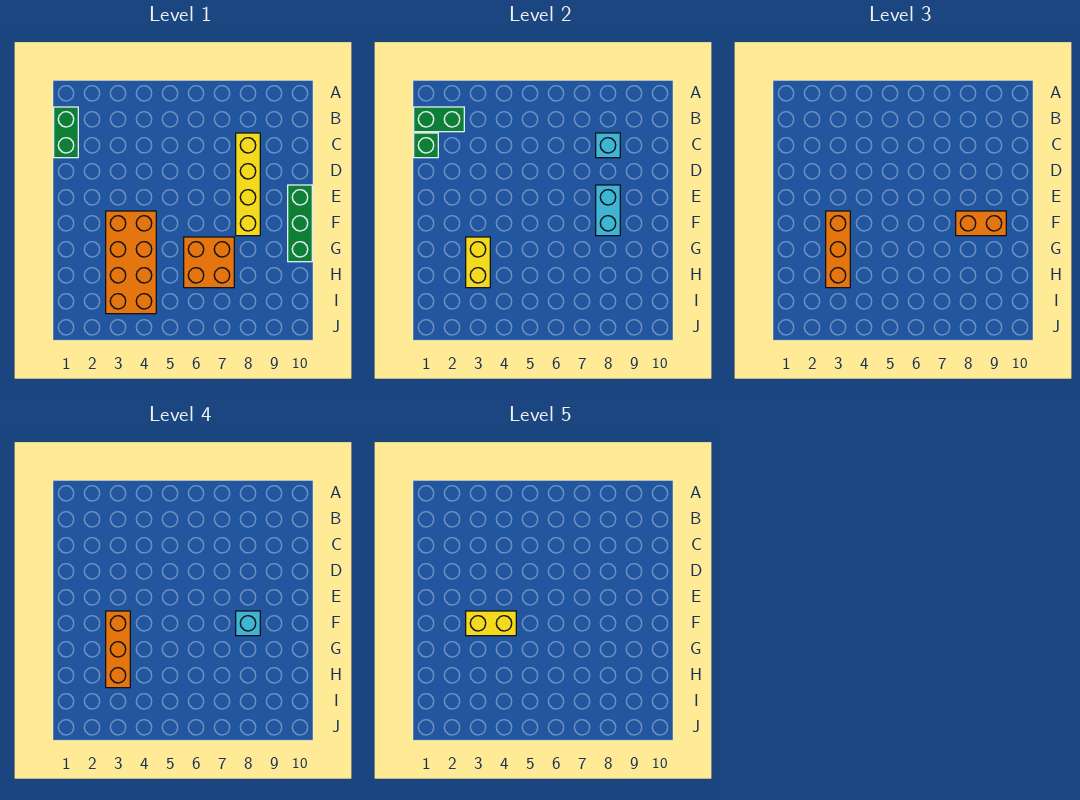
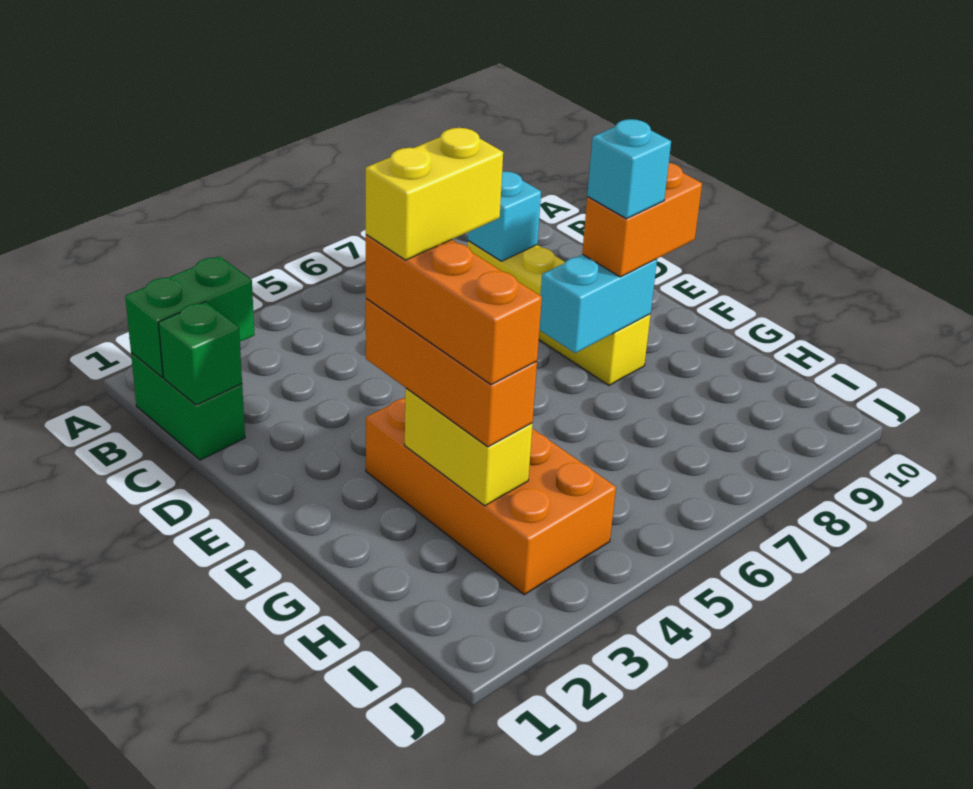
cyan 1x2 brick [596,185,620,236] -> cyan 1x2 brick turned to [539,255,657,353]
green 1x3 brick [288,185,312,262] -> none
orange 2x2 brick [184,237,234,288] -> none

